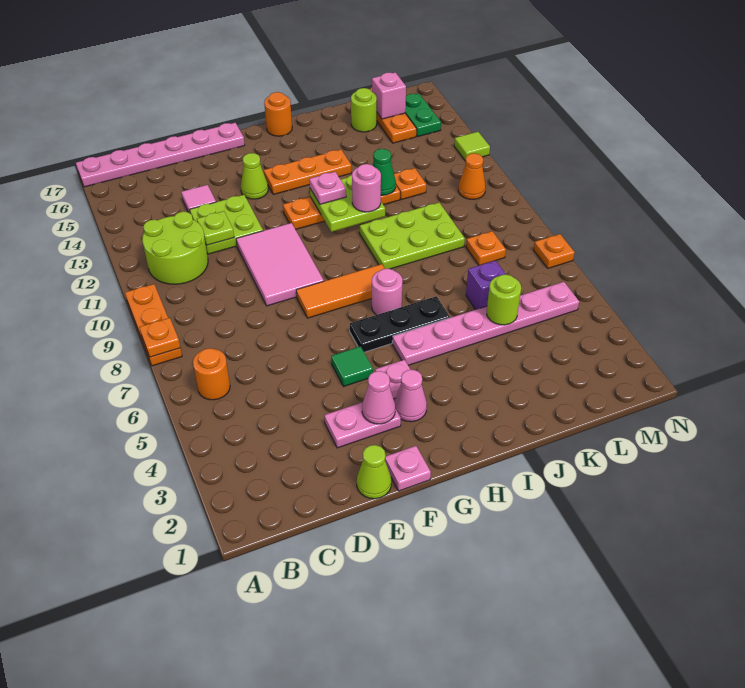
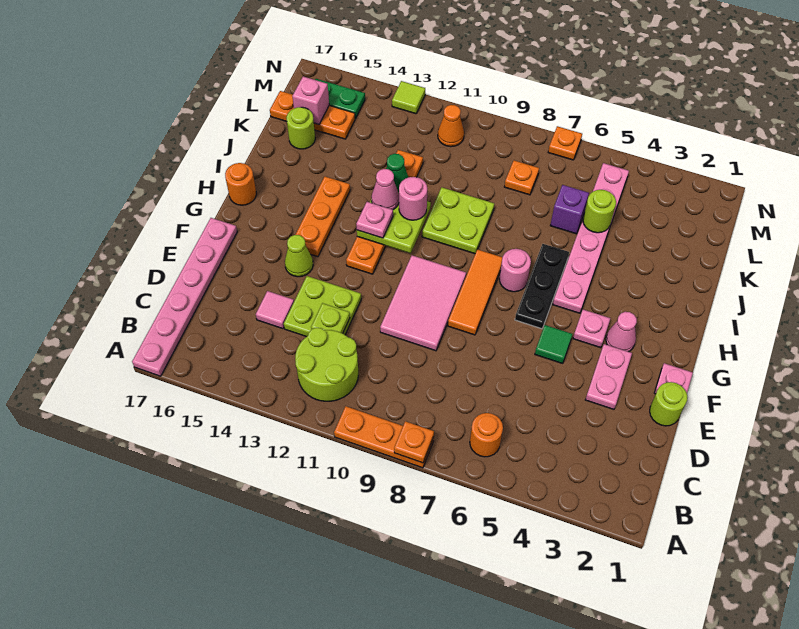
lime 1x1 cone [357,445,391,499] -> lime 1x1 round brick [650,382,688,426]
pink 2x3 tile [236,223,324,306] -> pink 2x3 tile turned to [380,255,466,351]
pink 1x1 cone [362,371,395,424] -> pink 1x1 cone moved to [371,169,399,210]
lime 2x3 plate [360,203,465,269] -> lime 2x2 plate [422,187,494,254]

